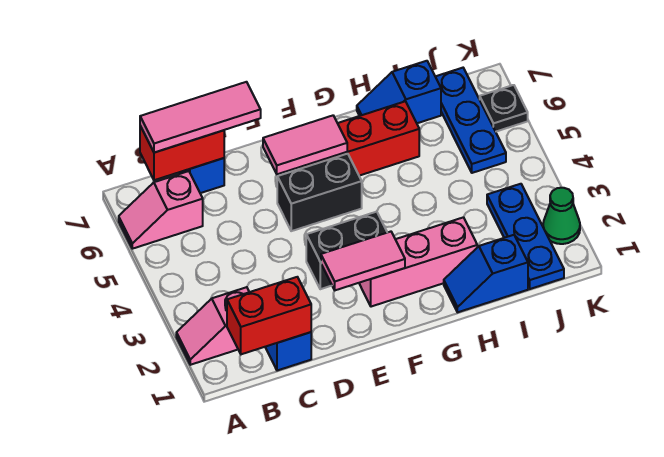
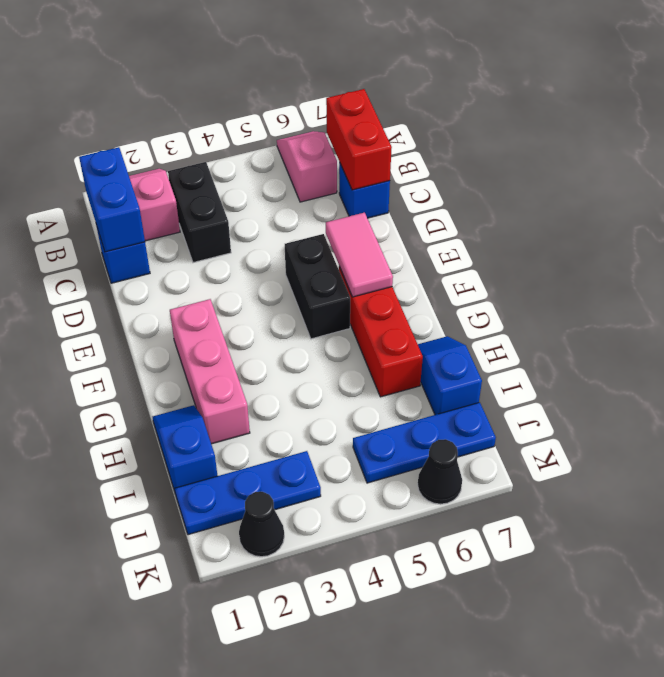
red 1x2 brick [227,277,311,354] -> blue 1x2 brick [79,147,145,252]
pink 1x3 tile [140,82,261,153] -> none
pink 1x2 tile [321,232,405,290] -> none
black 1x2 brick [306,212,387,289] -> black 1x2 brick moved to [168,162,231,263]
green 1x1 cone [543,188,580,244] -> black 1x1 cone [239,492,284,557]
black 1x1 plate [480,85,528,132] -> black 1x1 cone [418,439,462,504]

